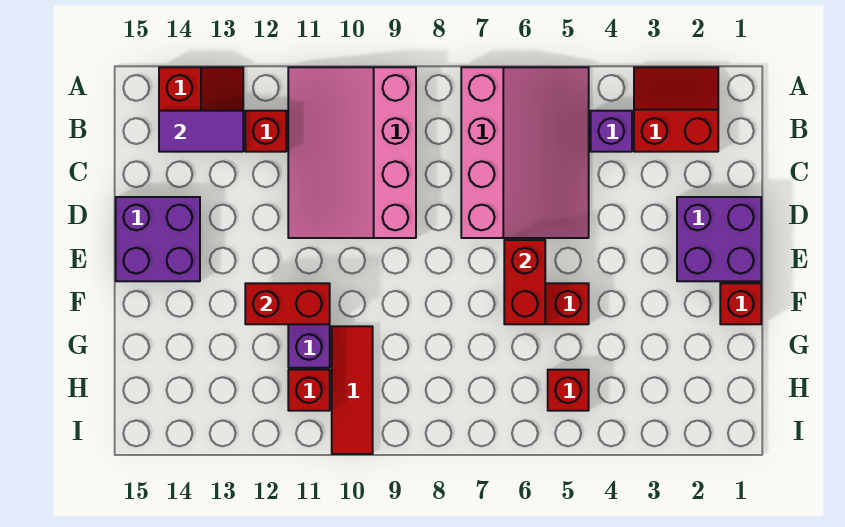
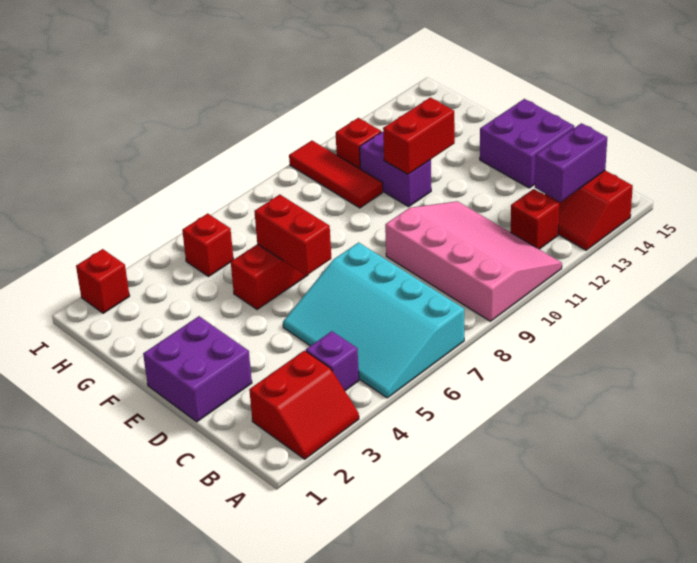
pink 3x4 slope [461,67,589,238] -> cyan 3x4 slope [283,242,464,398]
purple 1x2 tile [159,111,243,152] -> purple 1x2 brick [535,123,607,202]
red 1x1 brick [720,283,761,324] -> red 1x1 brick moved to [76,249,129,313]

